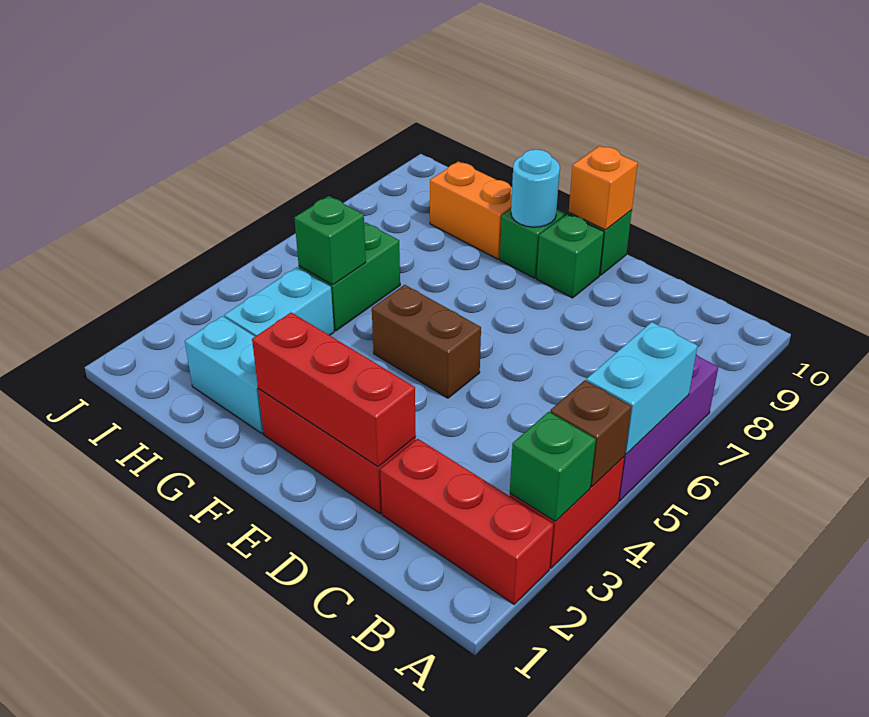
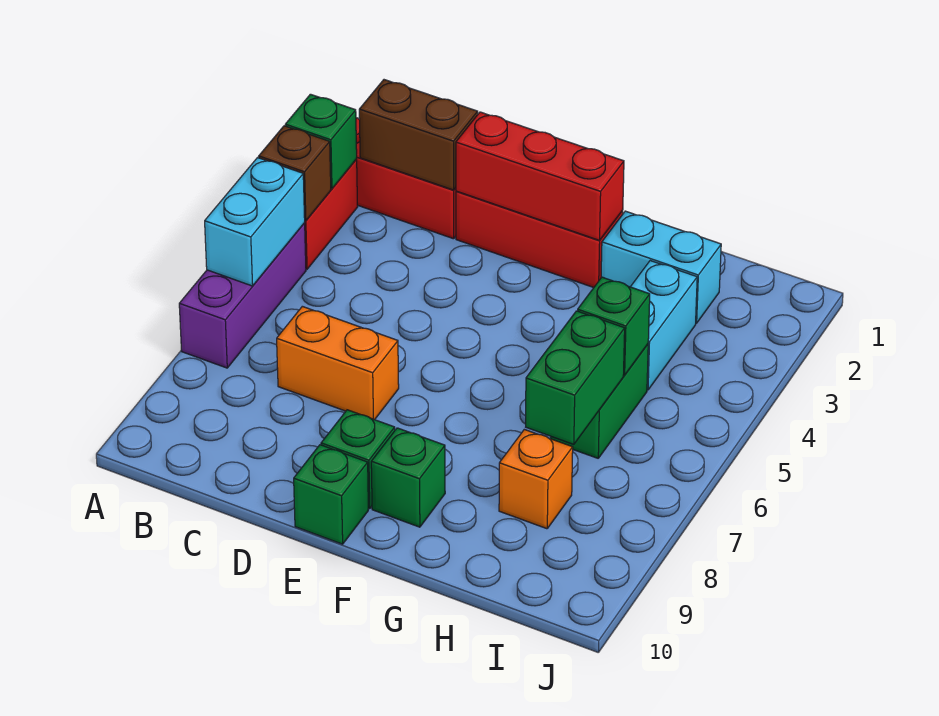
brown 1x2 brick [372,285,481,398] -> brown 1x2 brick moved to [359,80,478,190]
orange 1x1 brick [569,146,638,230] -> orange 1x1 brick moved to [499,429,573,529]
cyan 1x1 round brick [511,150,560,227] -> none
orange 1x2 brick [430,161,512,259] -> orange 1x2 brick moved to [277,306,399,420]
none -> green 1x2 brick [526,311,625,444]

